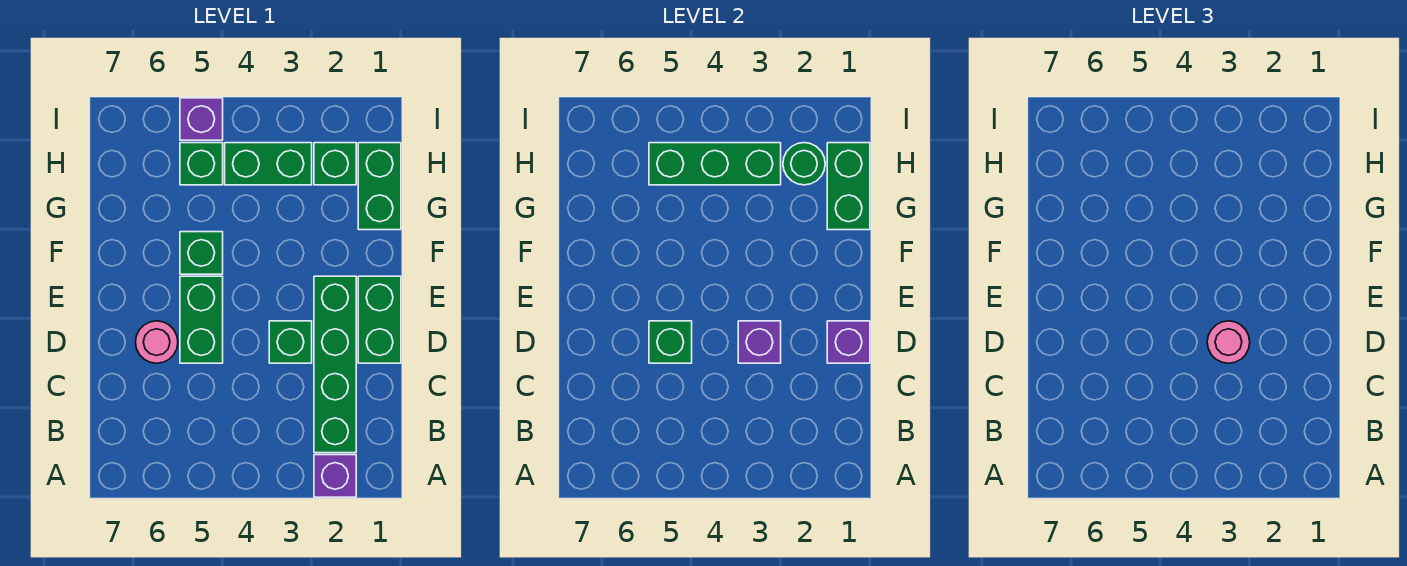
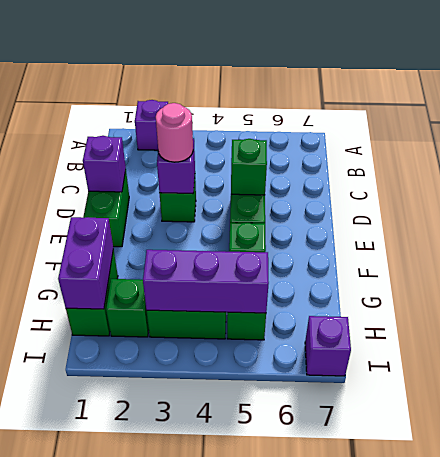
green 1x4 brick [314,276,356,453] -> none
pink 1x1 round brick [136,321,178,363] -> none
green 1x2 brick [827,143,870,230] -> purple 1x2 brick [58,217,113,309]
green 1x1 round brick [783,143,825,185] -> none
green 1x3 brick [649,143,781,185] -> purple 1x3 brick [143,250,269,313]
purple 1x1 brick [180,98,223,140] -> purple 1x1 brick moved to [305,316,351,376]

